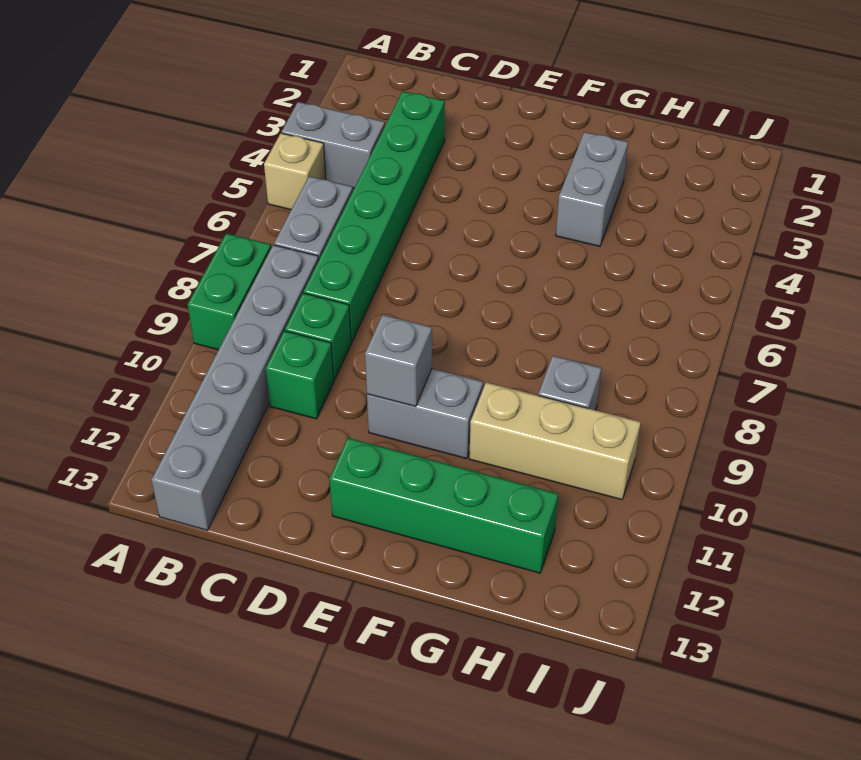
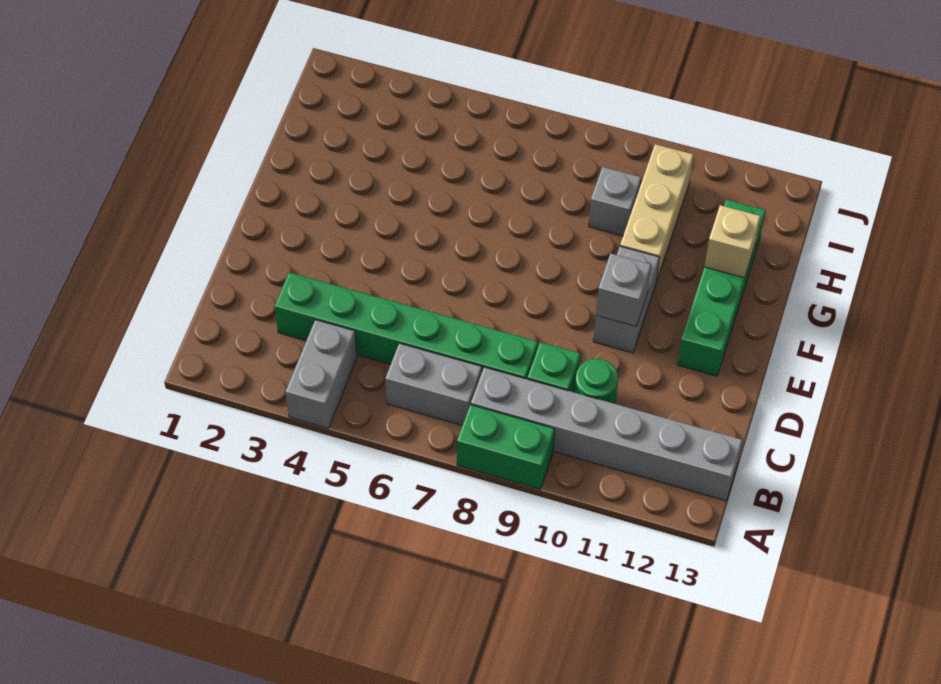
tan 1x1 brick [264,133,326,210] -> tan 1x1 brick moved to [704,205,761,278]
green 1x1 brick [266,331,334,419] -> green 1x1 round brick [575,359,618,404]
grey 1x2 brick [556,132,628,246] -> none

